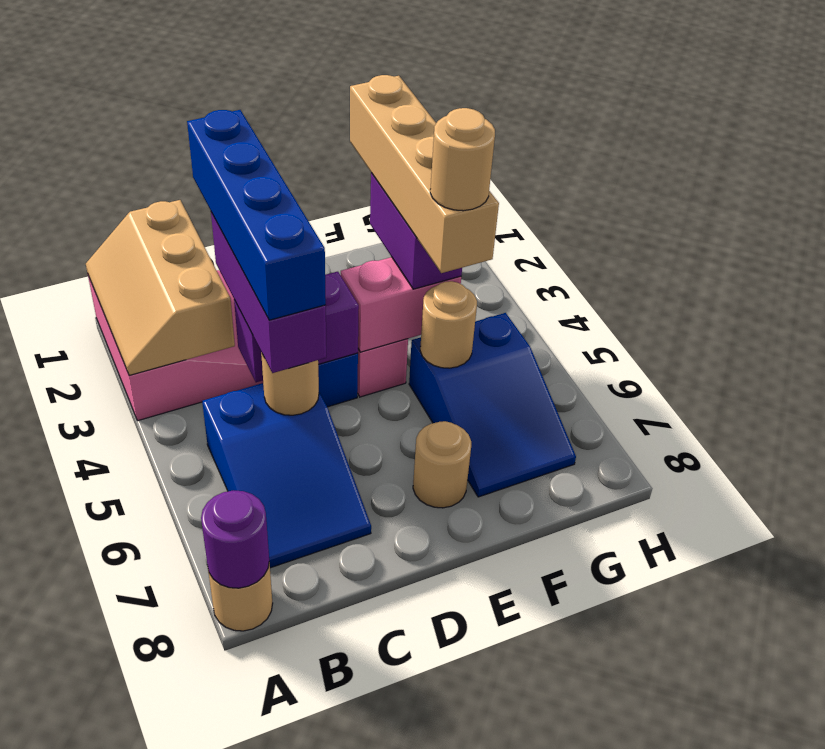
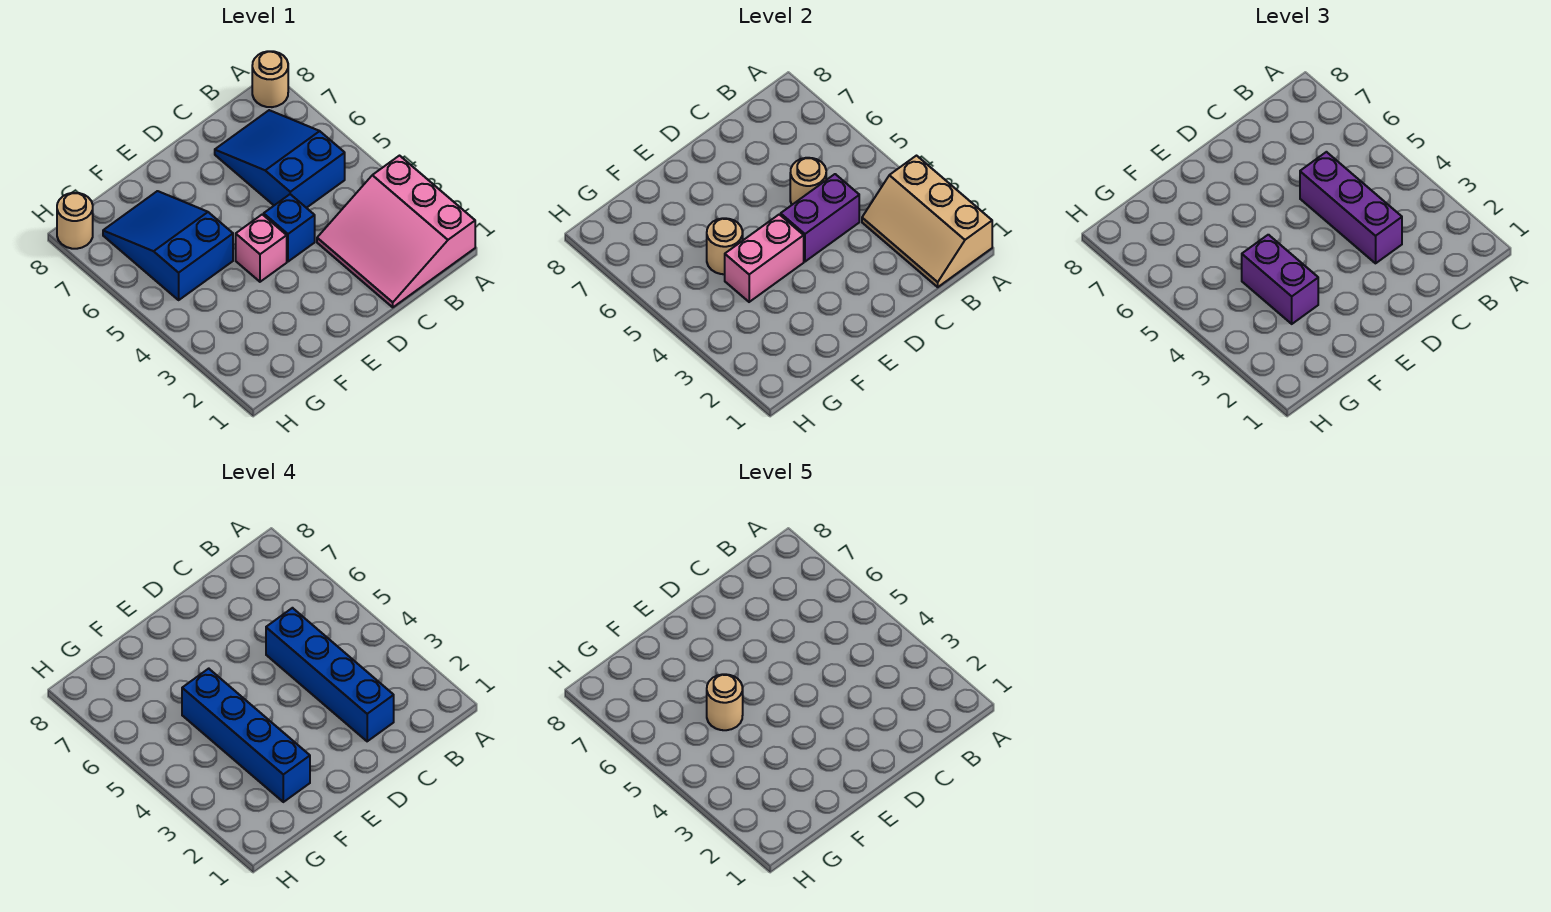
tan 2x3 slope [86,200,235,376] -> tan 2x3 slope turned to [862,156,992,287]
purple 1x1 round brick [201,490,269,588] -> none
tan 1x1 round brick [413,421,471,508] -> tan 1x1 round brick moved to [57,193,93,249]
tan 1x4 brick [350,75,499,273] -> blue 1x4 brick [182,669,310,802]

